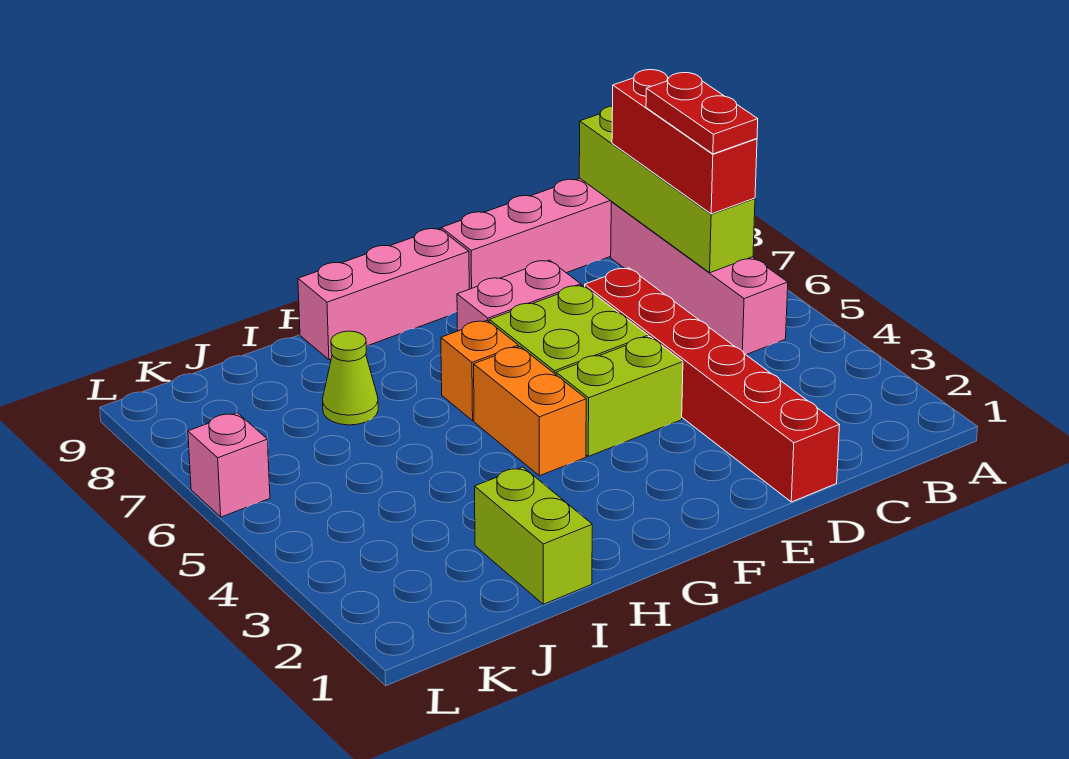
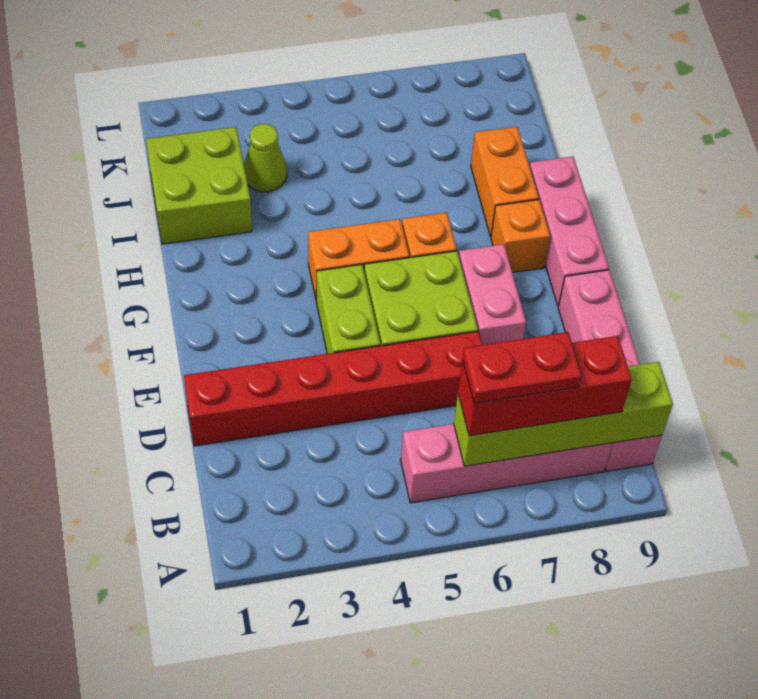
none -> orange 1x1 brick [491,200,550,273]
none -> orange 1x2 brick [471,127,539,236]
lime 1x2 brick [475,467,592,604] -> lime 2x2 brick [146,127,252,244]
lime 1x1 cone [323,331,378,425] -> lime 1x1 cone moved to [244,124,287,192]
pink 1x1 brick [188,413,270,517] -> none

